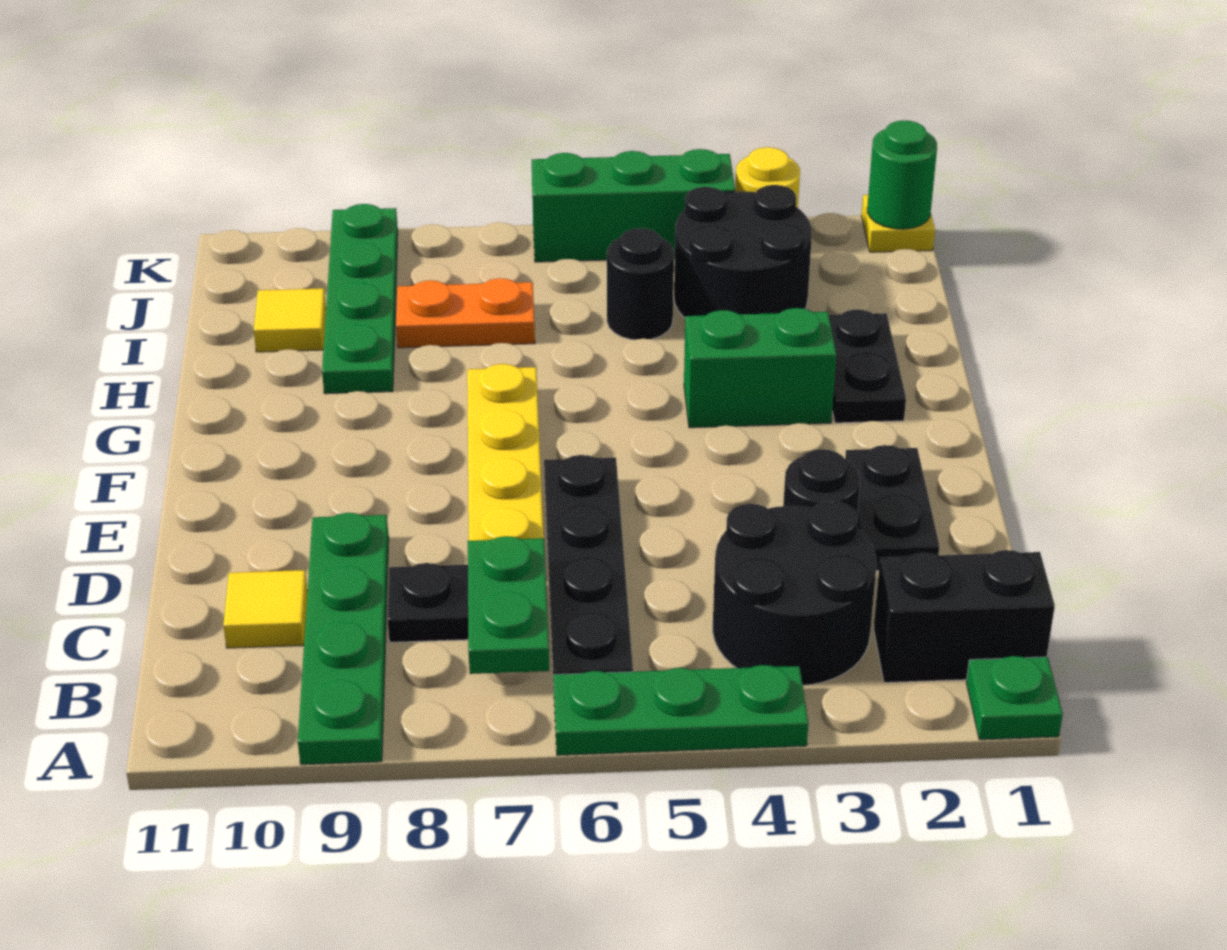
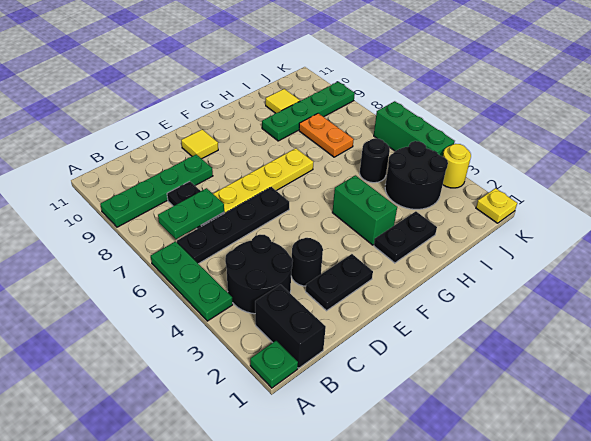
yellow 1x1 tile [223,570,308,648] -> yellow 1x1 tile moved to [181,129,218,159]
green 1x1 round brick [867,120,937,229] -> none

